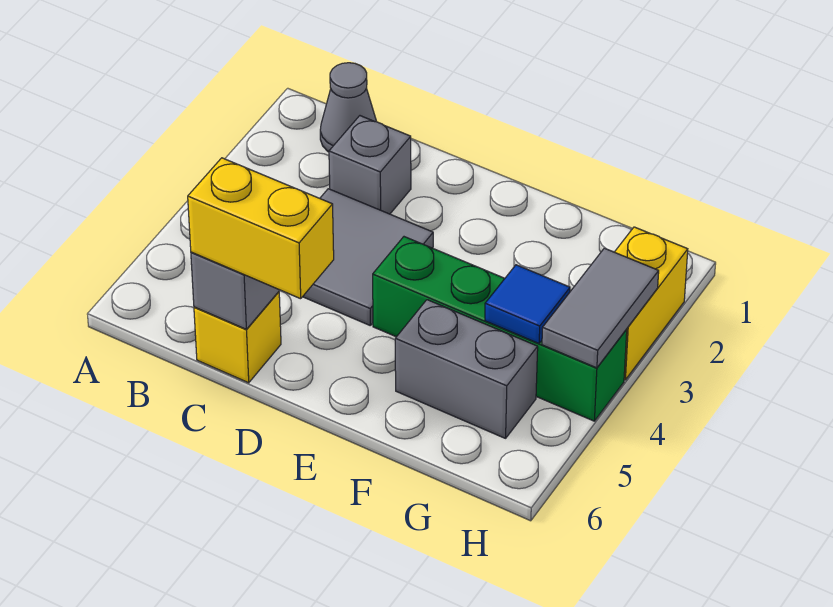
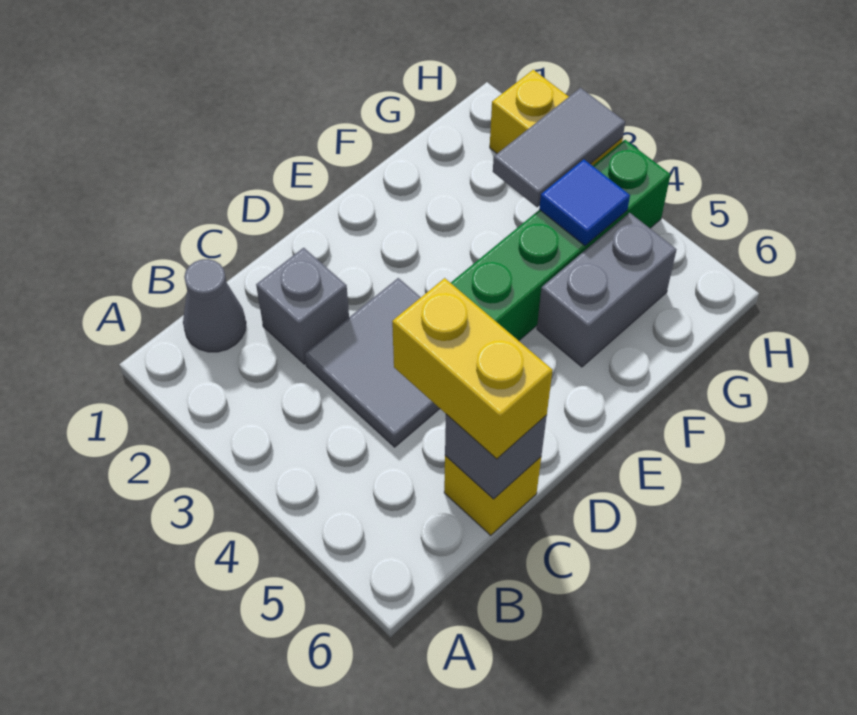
yellow 1x2 brick [188,158,334,299] -> yellow 1x2 brick turned to [392,278,553,459]
grey 1x2 tile [542,248,659,368] -> grey 1x2 tile turned to [493,88,625,207]

